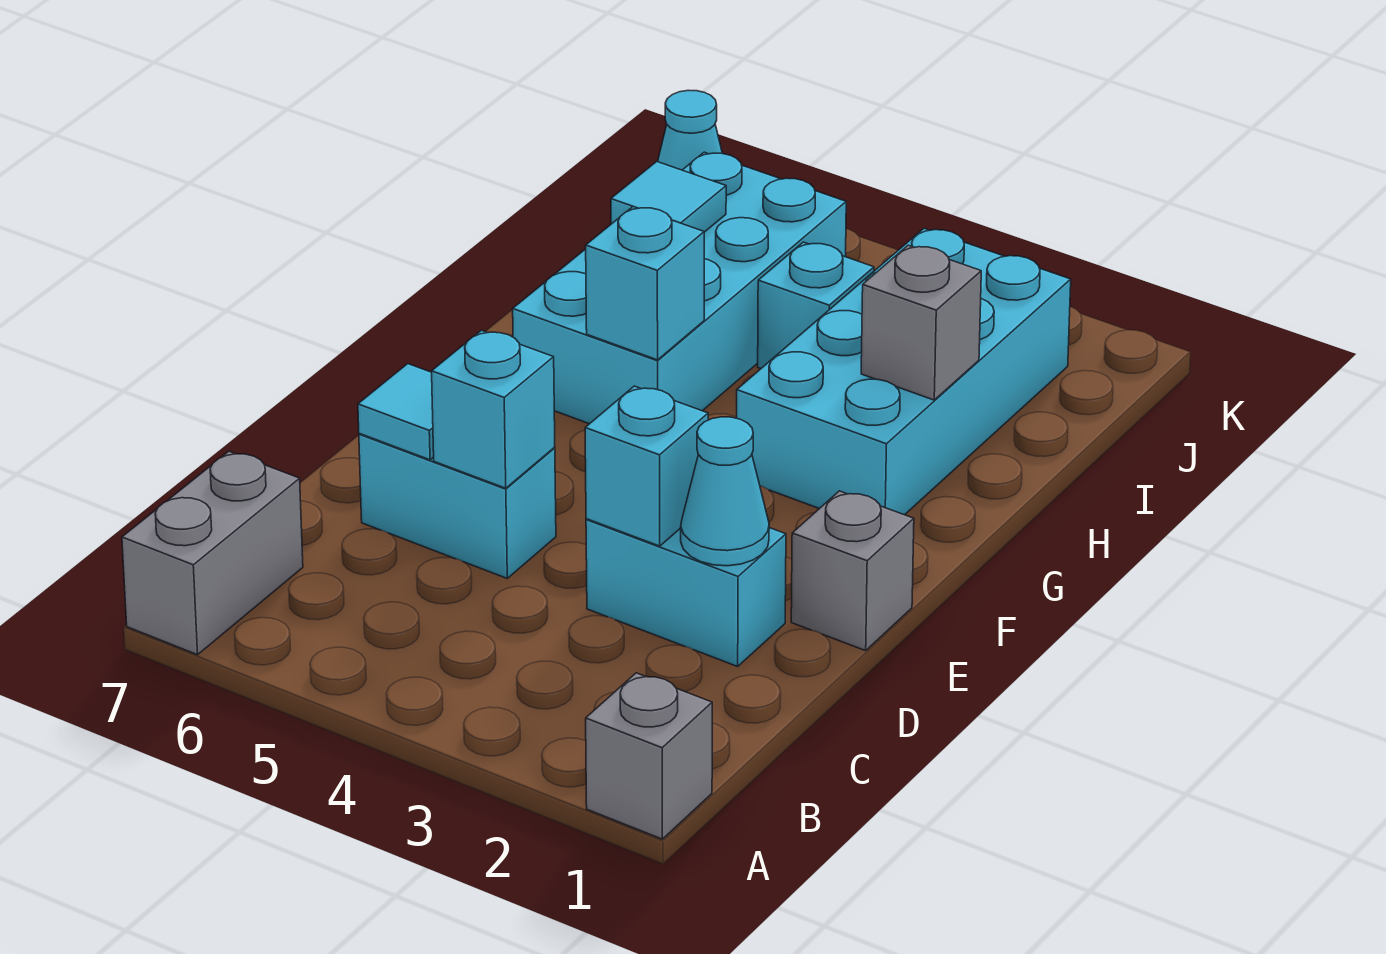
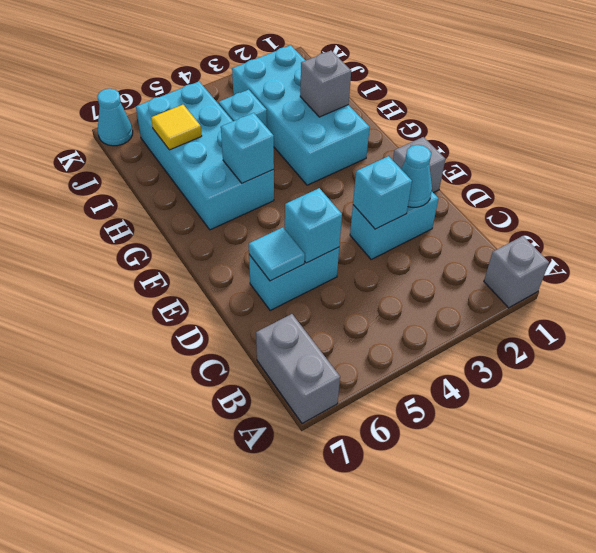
cyan 1x1 tile [611,162,726,232] -> yellow 1x1 tile [151,105,202,150]

